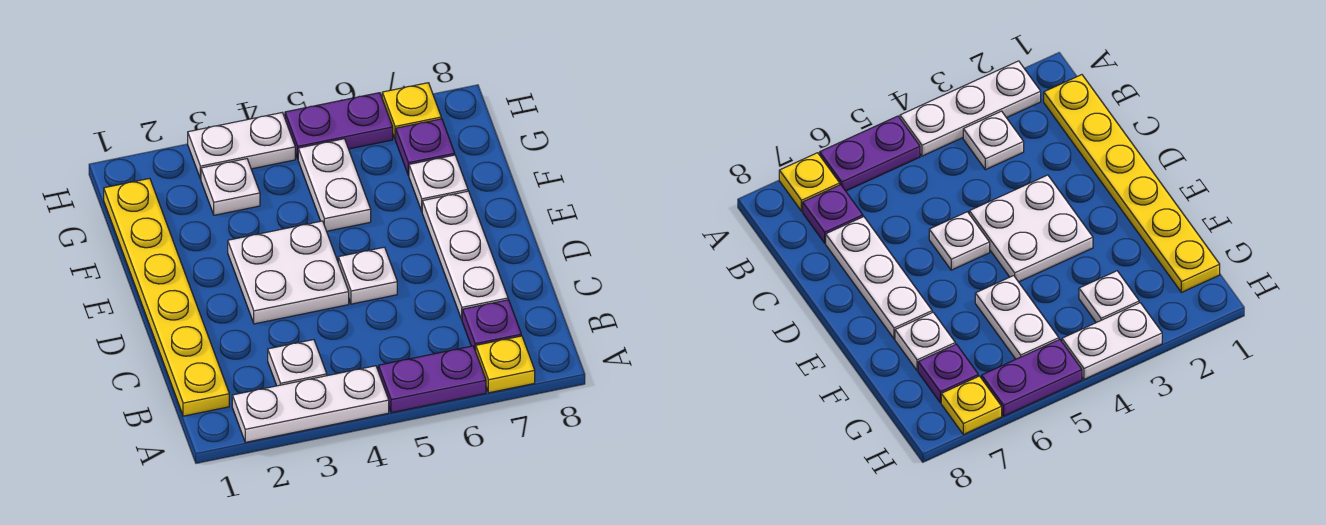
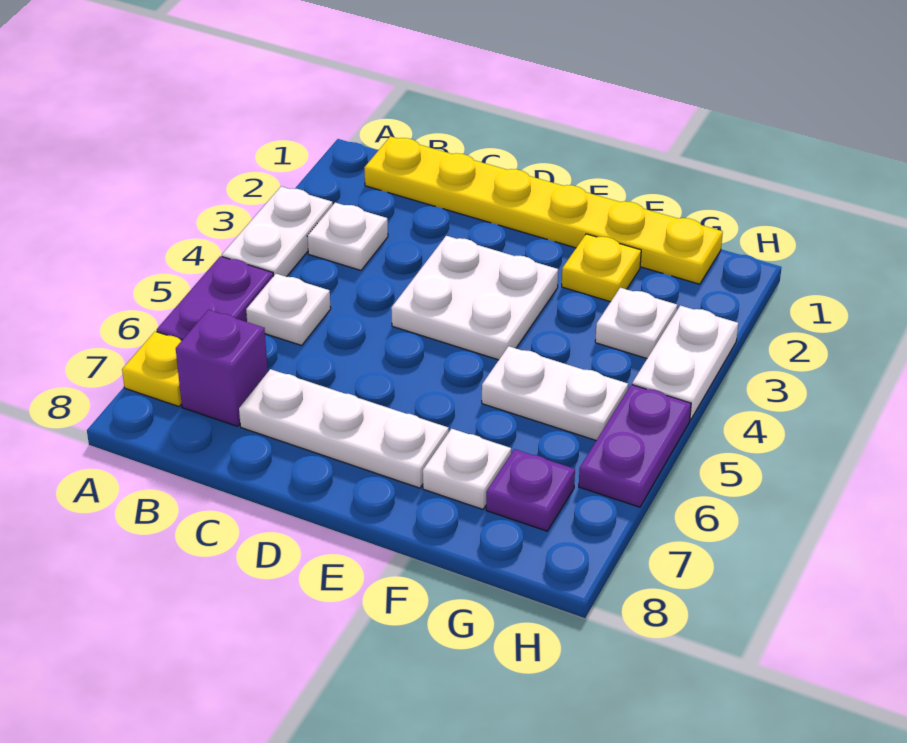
white 1x3 plate [232,366,389,442] -> white 1x2 plate [222,186,333,277]
purple 1x1 plate [462,300,521,351] -> purple 1x1 brick [176,310,268,426]
white 1x1 plate [338,247,397,304] -> white 1x1 plate moved to [246,274,331,345]
yellow 1x1 plate [382,83,441,140] -> yellow 1x1 plate moved to [562,234,641,302]

